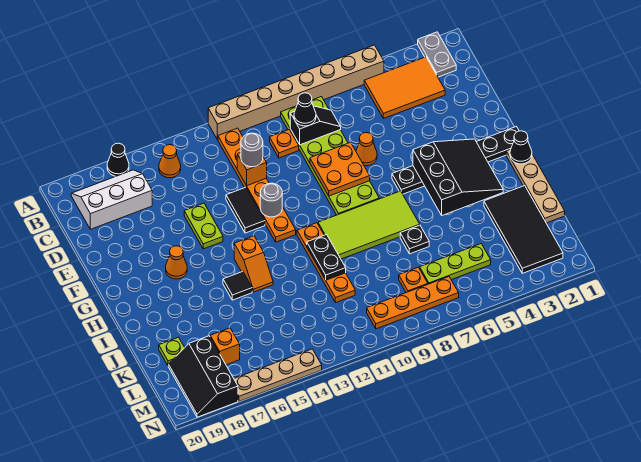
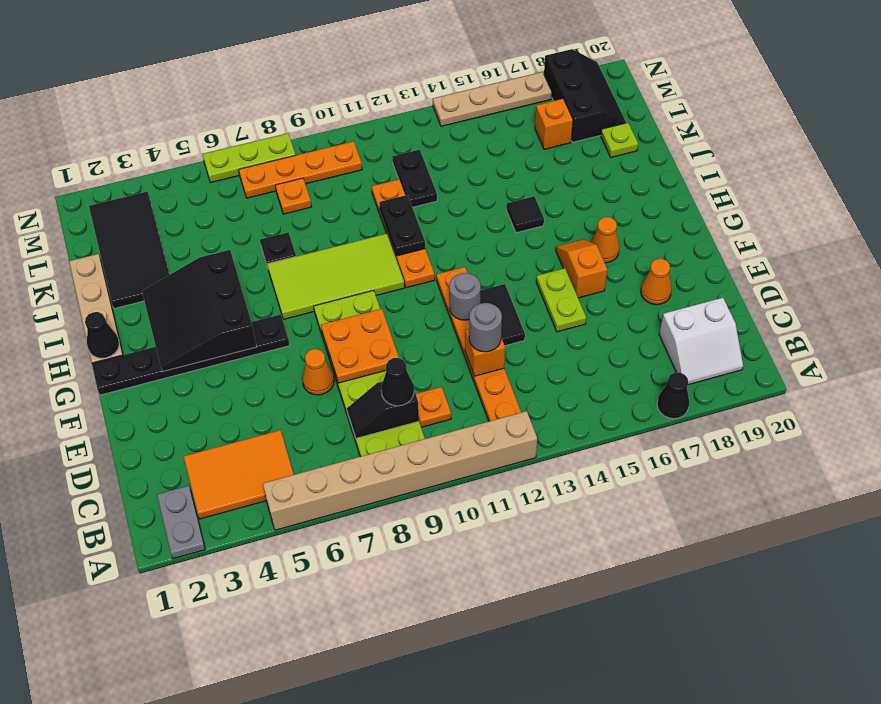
orange 1x1 cone [159,145,181,178] -> orange 1x1 cone moved to [641,259,672,305]
white 2x3 slope [71,170,152,229] -> white 2x2 slope [659,298,743,385]
orange 1x2 slope [234,236,273,292] -> orange 1x2 slope moved to [556,239,607,298]
none -> black 1x2 plate [392,150,437,207]
lime 1x3 plate [420,244,491,284] -> lime 1x3 plate moved to [202,133,296,183]

